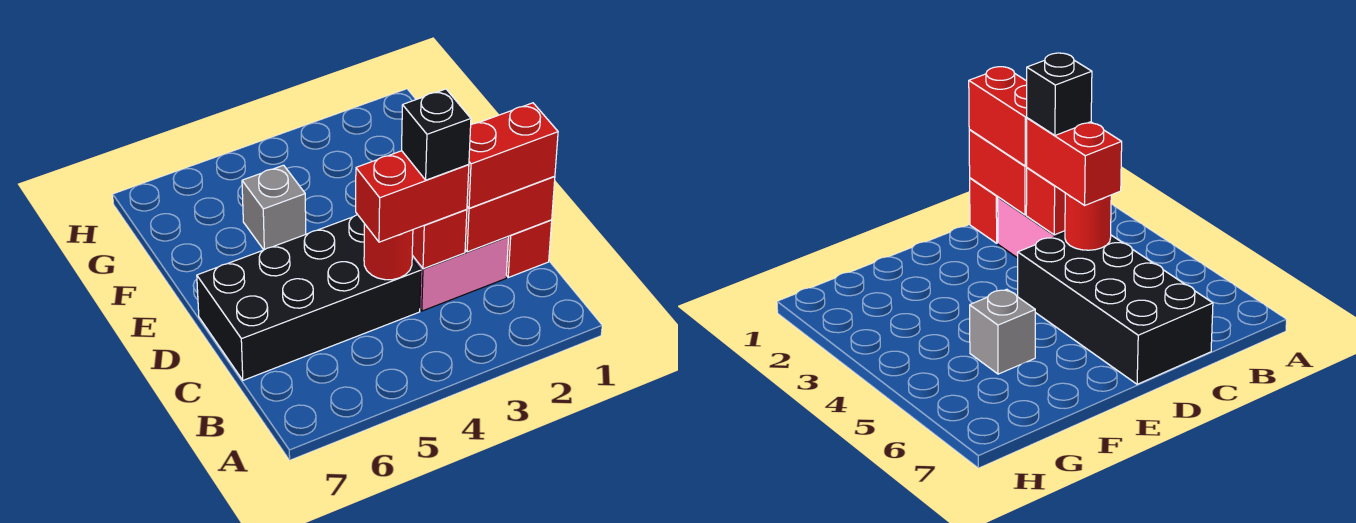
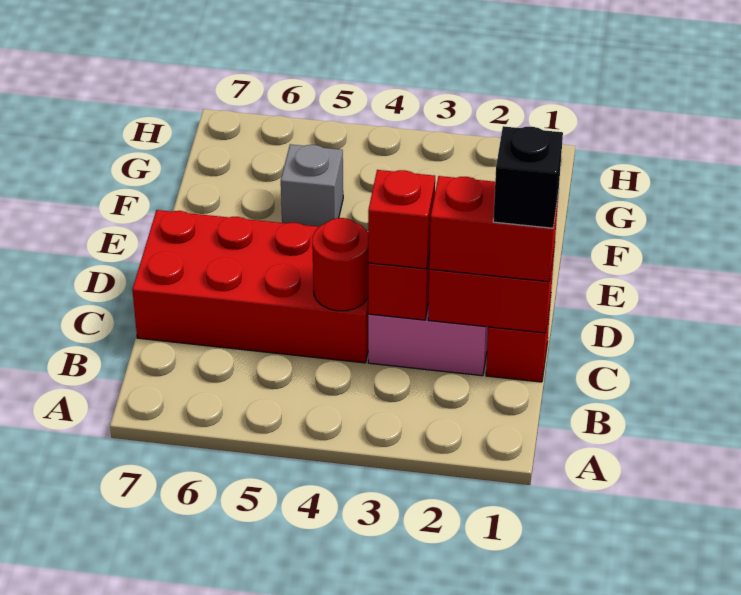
red 1x2 brick [356,151,469,242] -> red 1x1 brick [368,170,435,269]
black 1x1 brick [402,89,471,180] -> black 1x1 brick moved to [493,126,563,228]
black 2x4 brick [197,215,421,380] -> red 2x4 brick [132,210,369,363]

